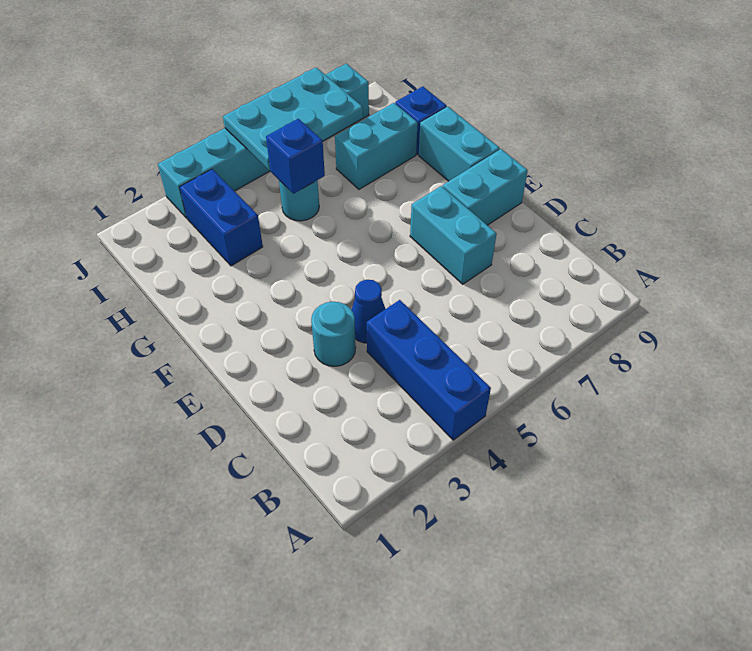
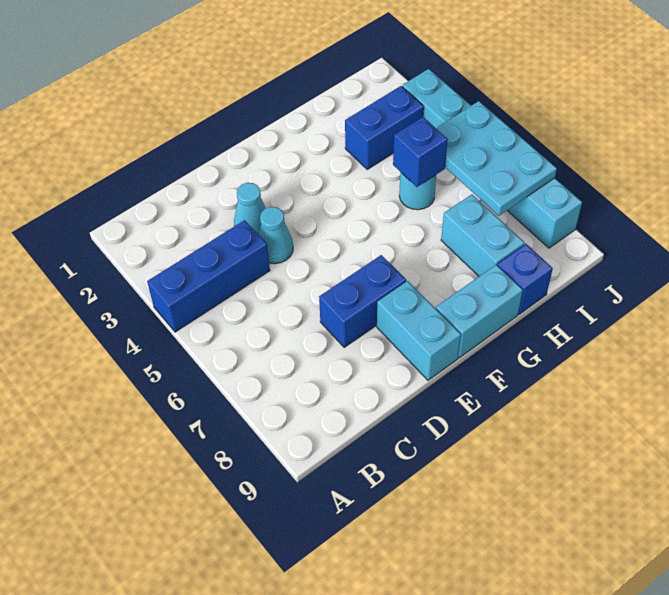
cyan 1x1 round brick [311,302,356,366] -> cyan 1x1 cone [234,183,266,235]
blue 1x1 cone [351,280,385,343] -> cyan 1x1 cone [259,207,293,264]
cyan 1x2 brick [410,186,497,284] -> blue 1x2 brick [319,255,406,348]

